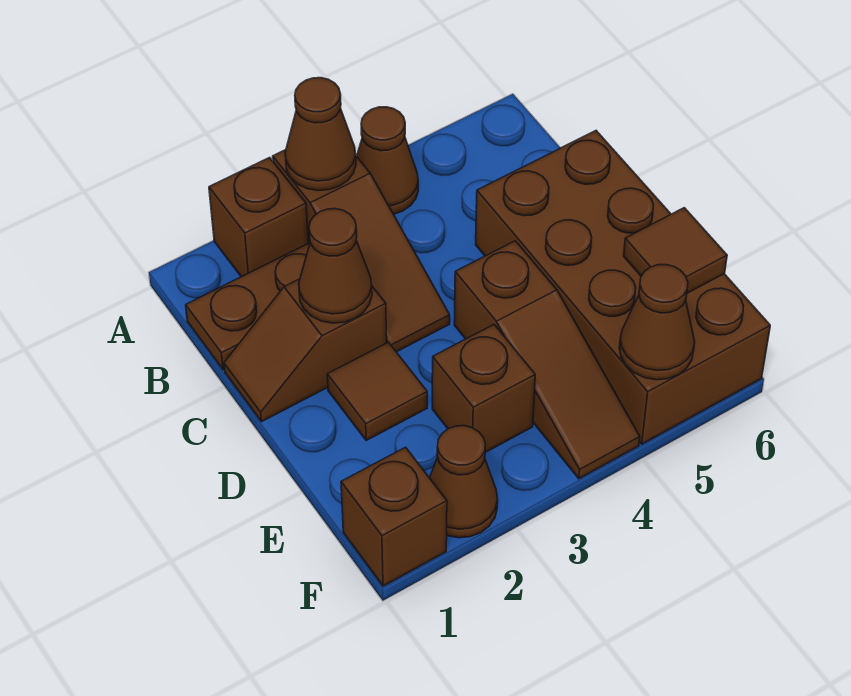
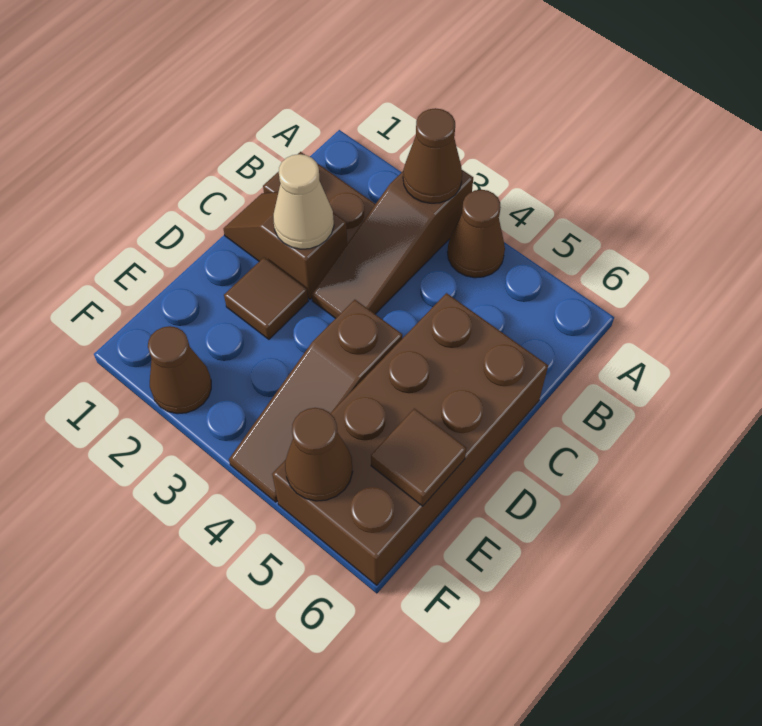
brown 1x1 brick [209,158,308,277] -> none
brown 1x1 cone [299,209,372,323] -> tan 1x1 cone [273,154,334,249]
brown 1x1 brick [432,325,535,452] -> none
brown 1x1 brick [341,447,447,586] -> none

